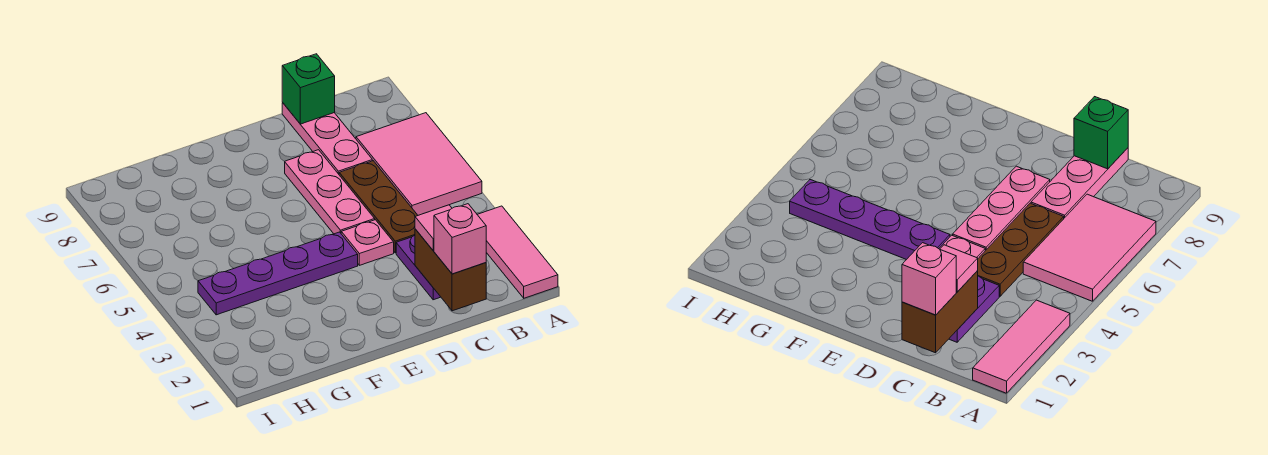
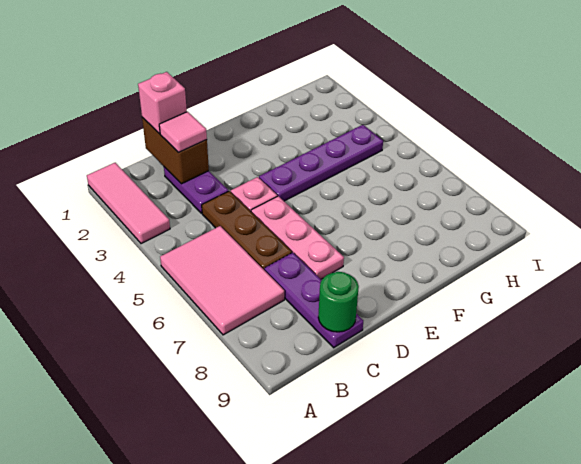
pink 1x3 plate [282,103,372,174] -> purple 1x3 plate [264,253,363,348]
green 1x1 brick [282,54,335,124] -> green 1x1 round brick [318,272,359,332]

